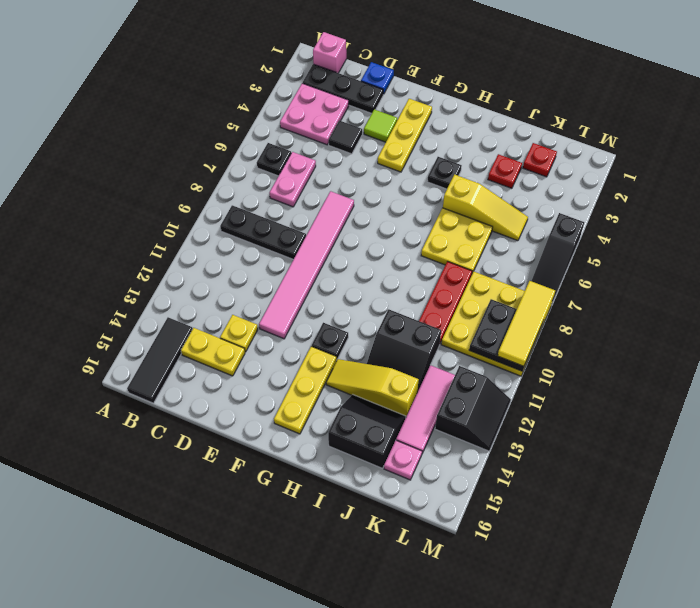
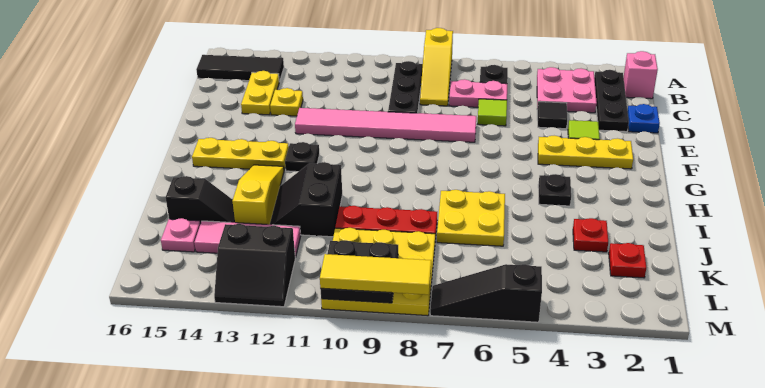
none -> lime 1x1 tile [478,99,507,126]
yellow 1x3 slope [443,174,528,241] -> yellow 1x3 slope moved to [420,28,453,106]
black 2x2 slope [328,394,406,468] -> black 1x2 slope [166,176,235,223]

